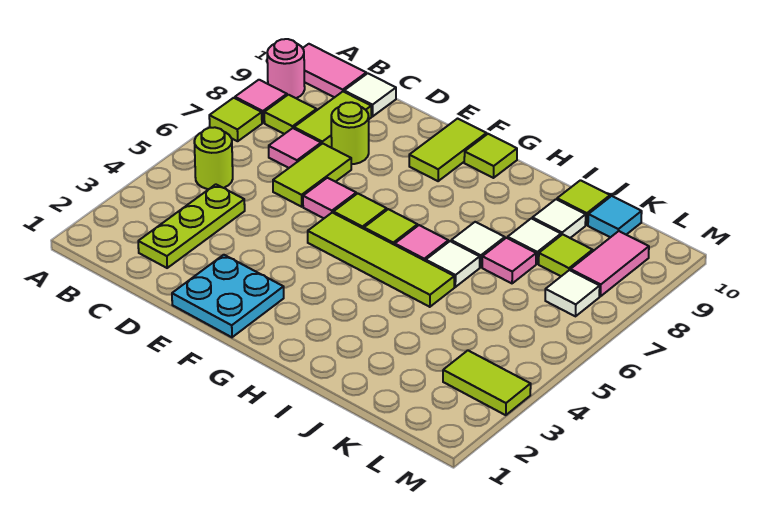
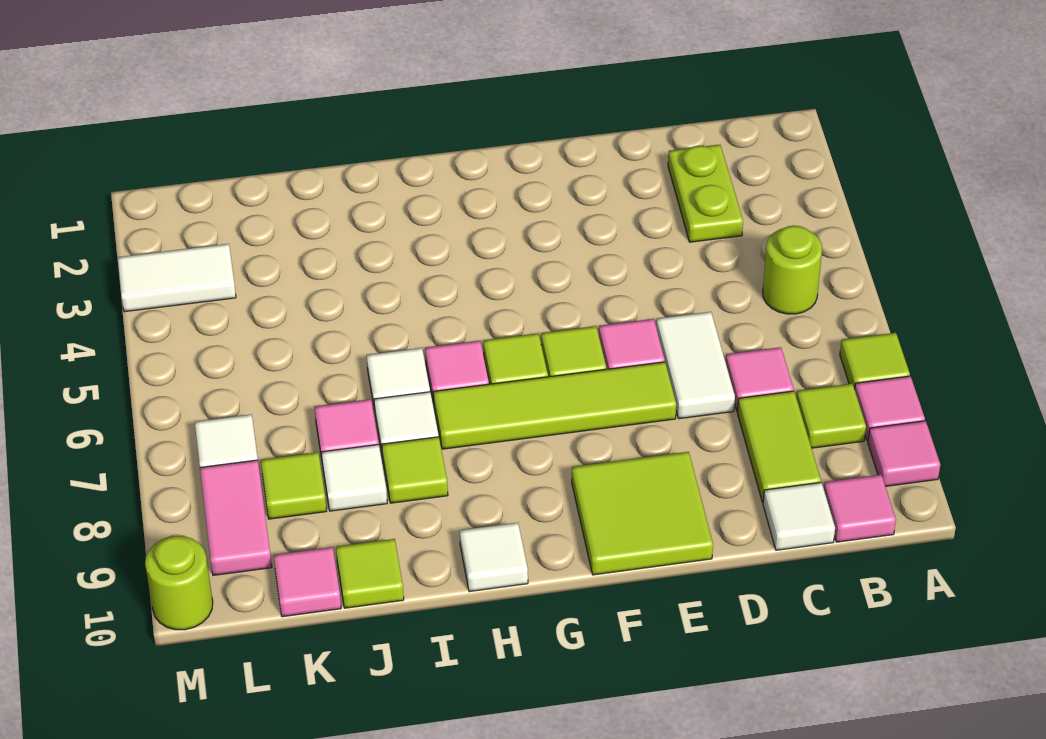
pink 1x1 round brick [267,39,305,98] -> pink 1x1 tile [868,421,940,486]
pink 1x2 tile [303,44,366,97] -> pink 1x1 tile [824,475,896,542]
lime 1x3 plate [138,184,245,268] -> lime 1x2 plate [668,145,743,242]
lime 1x2 tile [273,143,351,207] -> white 1x2 tile [656,312,735,419]
lime 1x1 round brick [331,102,369,164] -> lime 1x1 round brick moved to [145,536,213,630]
cyan 2x2 plate [172,255,284,337] -> none
lime 1x4 tile [308,213,454,307] -> lime 1x4 tile moved to [433,362,676,449]
lime 1x2 tile [409,119,487,181] -> lime 2x2 tile [572,452,713,575]
lime 1x1 tile [464,134,517,178] -> lime 1x1 tile moved to [382,437,448,503]
white 1x1 tile [532,199,586,238] -> white 1x1 tile moved to [460,523,528,592]
cyan 1x1 tile [588,196,642,237] -> pink 1x1 tile [274,547,341,617]
lime 1x2 tile [443,350,531,415] -> white 1x2 tile [118,244,236,312]

